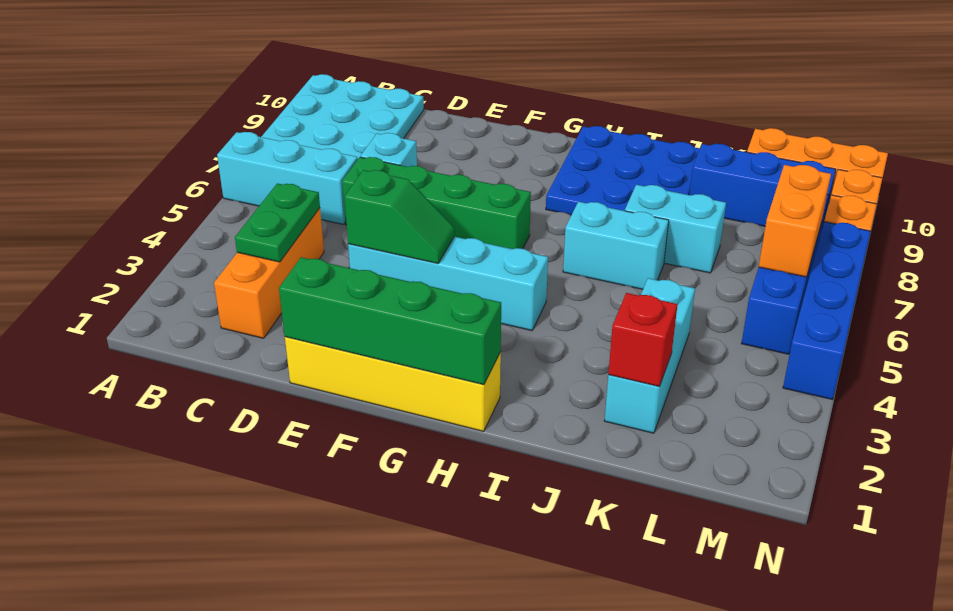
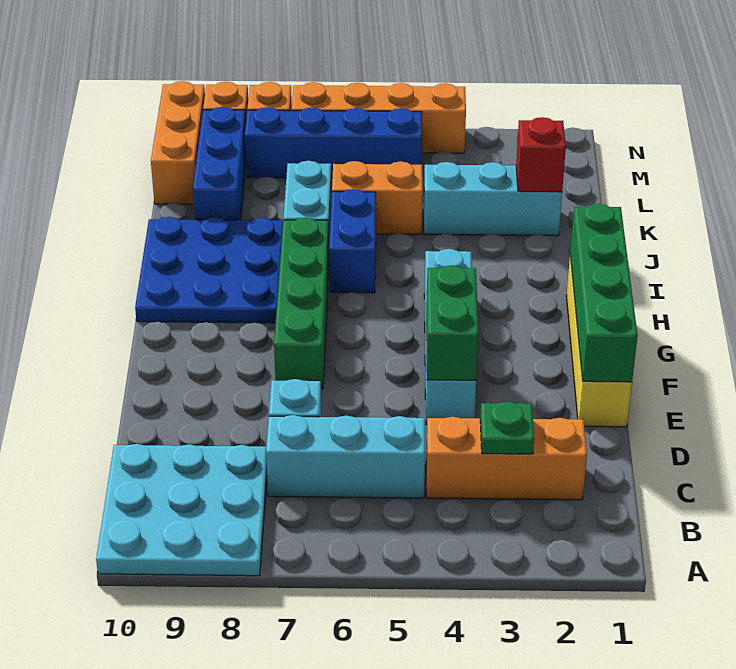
cyan 1x3 brick [217,132,358,224] -> cyan 1x3 brick turned to [266,415,425,498]
green 1x2 plate [235,183,320,262] -> green 1x1 plate [480,402,534,454]
green 1x4 brick [342,157,531,249] -> green 1x4 brick moved to [274,217,329,389]
green 1x2 slope [345,170,455,263] -> green 1x2 brick [426,266,479,380]
cyan 1x2 brick [563,202,669,289] -> blue 1x2 brick [329,189,376,293]
orange 1x2 brick [759,165,831,277] -> orange 1x2 brick moved to [332,161,423,234]
blue 1x4 brick [783,222,871,399] -> orange 1x4 brick [291,82,466,153]

